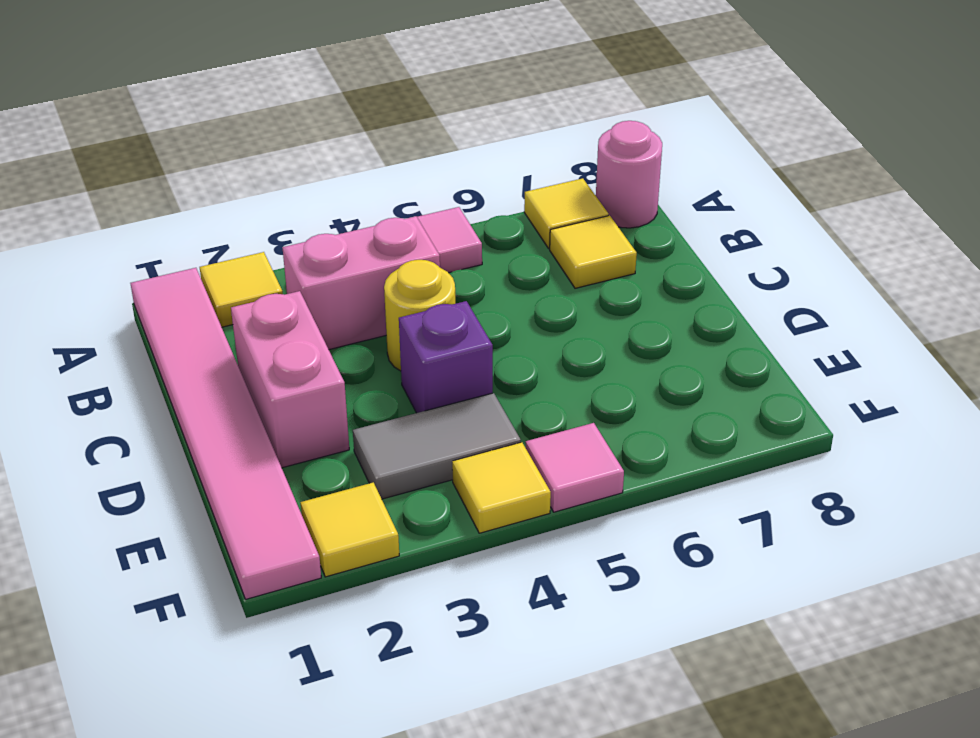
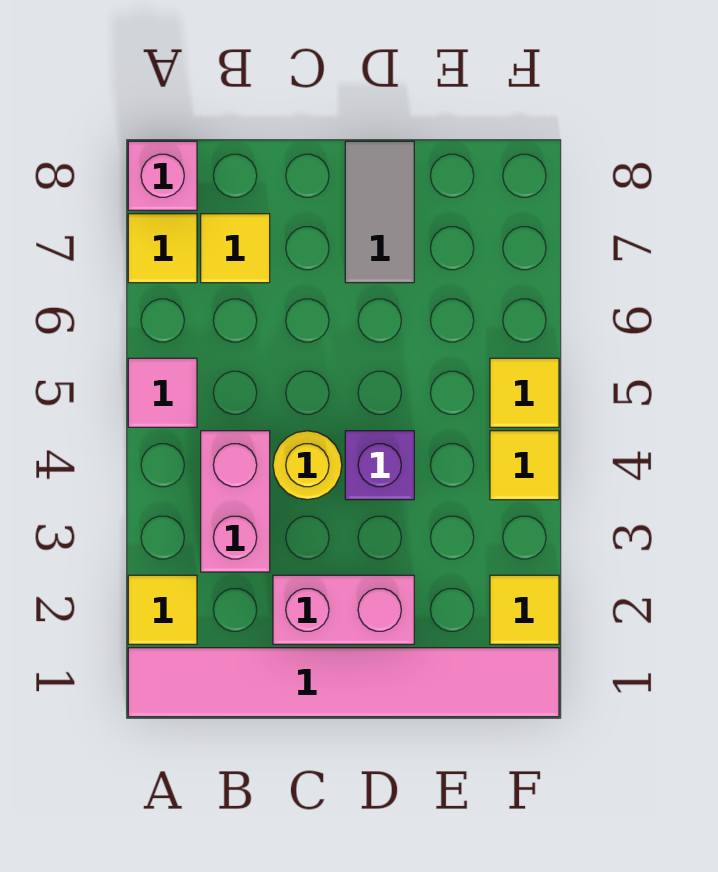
pink 1x1 round brick [596,121,662,228] -> pink 1x1 brick [128,141,197,210]
grey 1x2 tile [353,393,521,499] -> grey 1x2 tile moved to [345,141,414,283]
pink 1x1 tile [526,423,624,512] -> yellow 1x1 tile [490,358,559,427]

